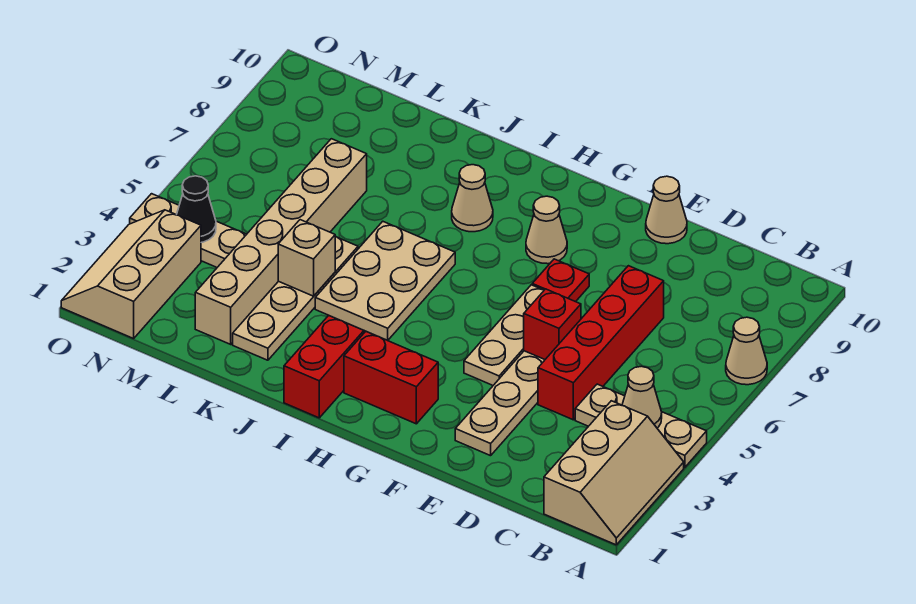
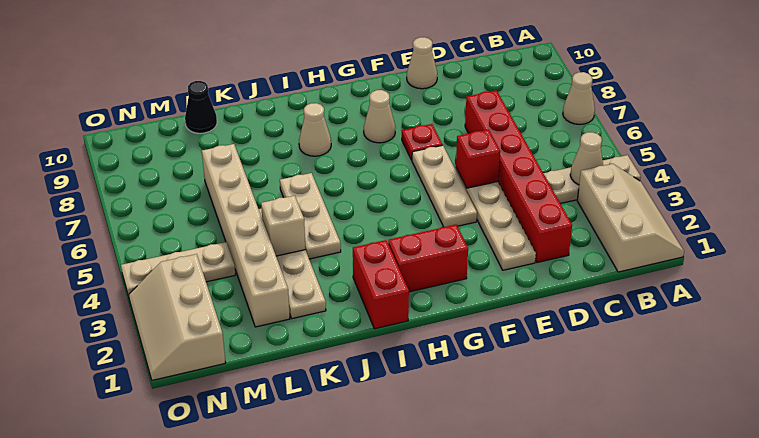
red 1x4 brick [538,266,664,420] -> red 1x6 brick [465,90,572,263]
tan 2x3 plate [315,221,455,340] -> tan 1x3 plate [280,173,341,259]
black 1x1 cone [177,176,216,242] -> black 1x1 cone moved to [185,81,217,133]

